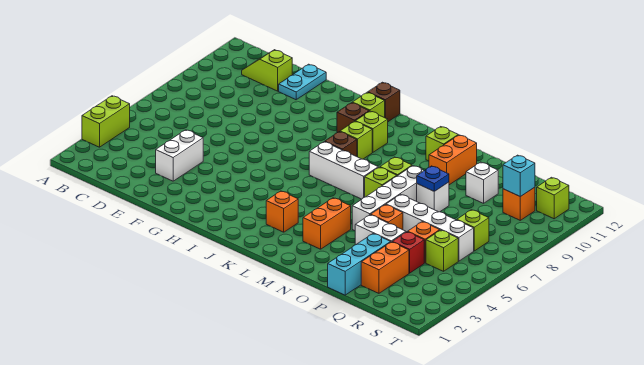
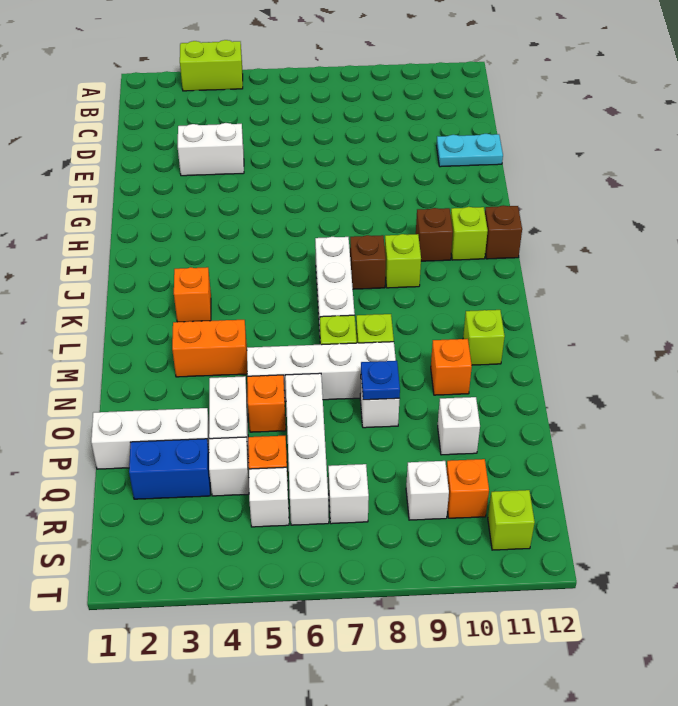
lime 1x2 slope [242,50,292,91] -> none
lime 1x1 brick [355,111,388,152] -> none
orange 1x2 brick [429,135,477,185] -> orange 1x1 brick [431,339,472,395]
cyan 1x3 brick [328,234,391,295] -> white 1x3 brick [91,408,209,469]
orange 1x2 brick [361,242,409,293] -> blue 1x2 brick [129,439,210,499]
red 1x1 brick [392,232,424,273] -> white 1x1 brick [209,437,249,496]
lime 1x1 brick [426,230,458,271] -> white 1x1 brick [249,467,289,527]
lime 1x1 brick [457,210,489,251] -> white 1x1 brick [328,464,369,524]
none -> white 1x1 brick [406,461,449,520]
cyan 1x1 brick [503,155,535,197] -> none

